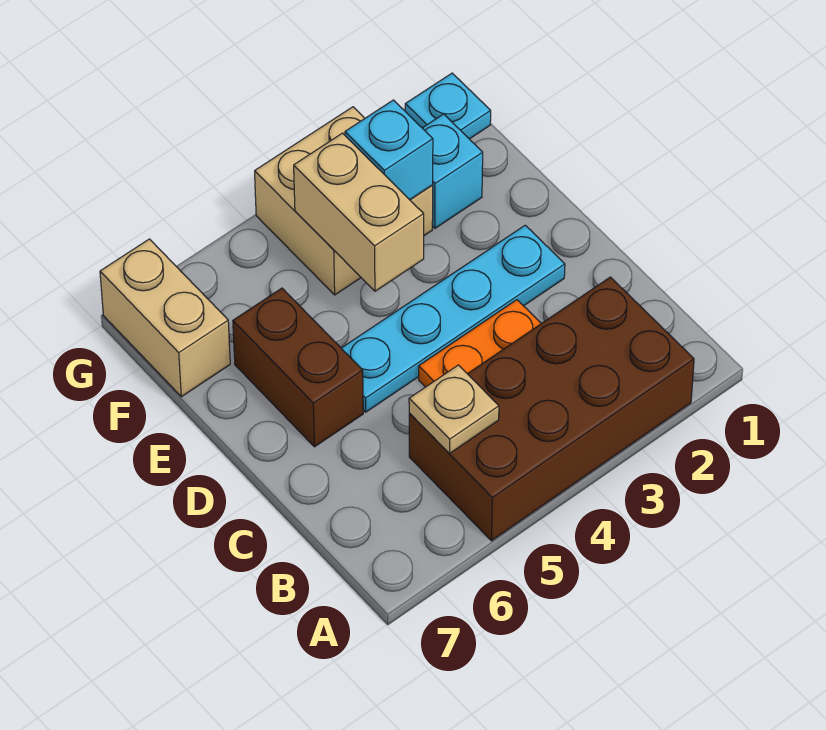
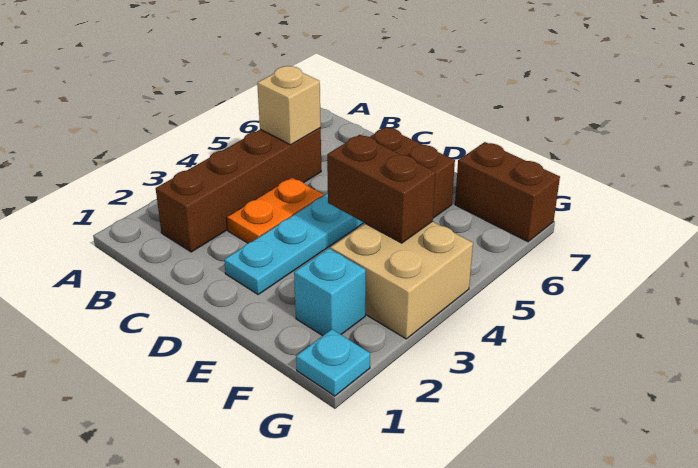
brown 2x4 brick [409,277,694,541] -> brown 1x4 brick [156,128,321,252]
tan 1x1 plate [409,365,499,453] -> tan 1x1 brick [257,66,321,145]
tan 1x2 brick [294,133,424,291] -> brown 1x2 brick [327,135,436,243]
cyan 1x1 brick [345,100,433,200] -> none
tan 1x2 brick [100,239,230,397] -> brown 1x2 brick [455,142,560,242]

